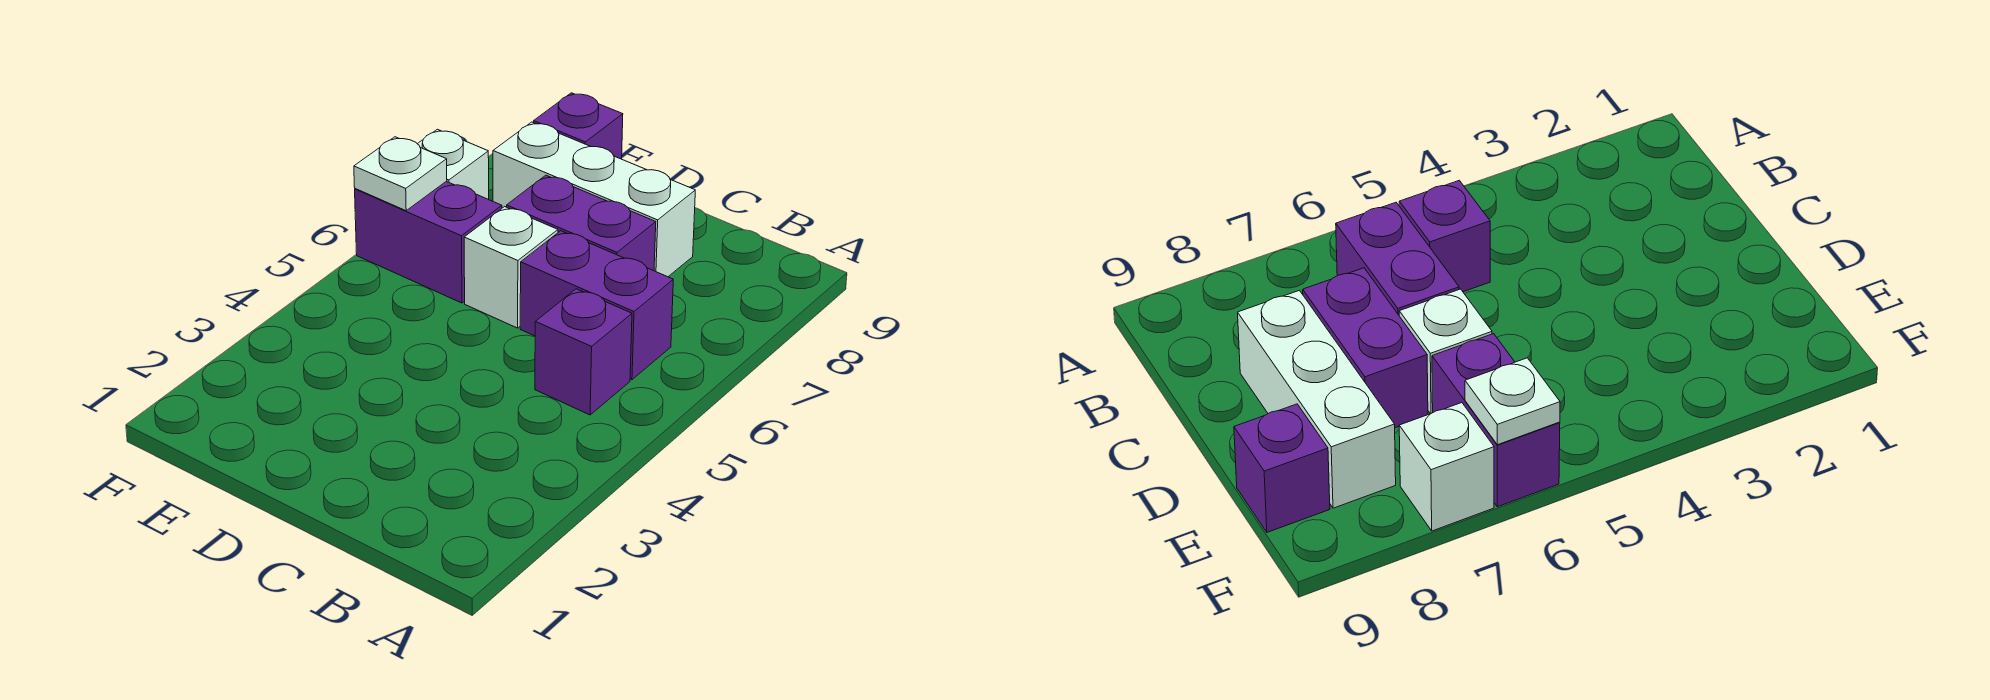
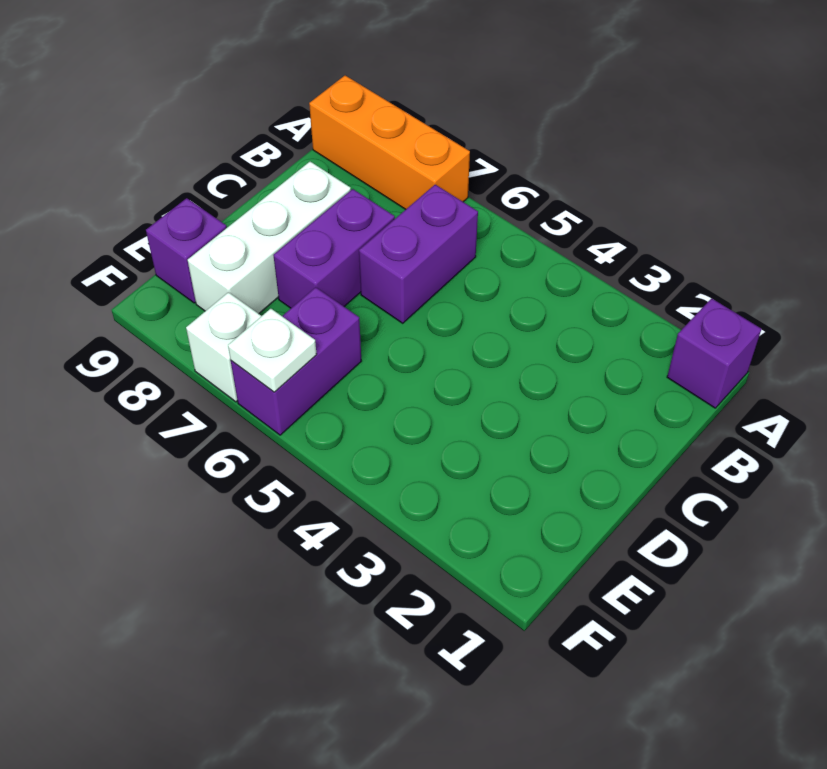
none -> orange 1x3 brick [309,75,470,210]
purple 1x1 brick [535,289,632,415] -> purple 1x1 brick moved to [667,298,761,408]
white 1x1 brick [464,207,558,328] -> none

